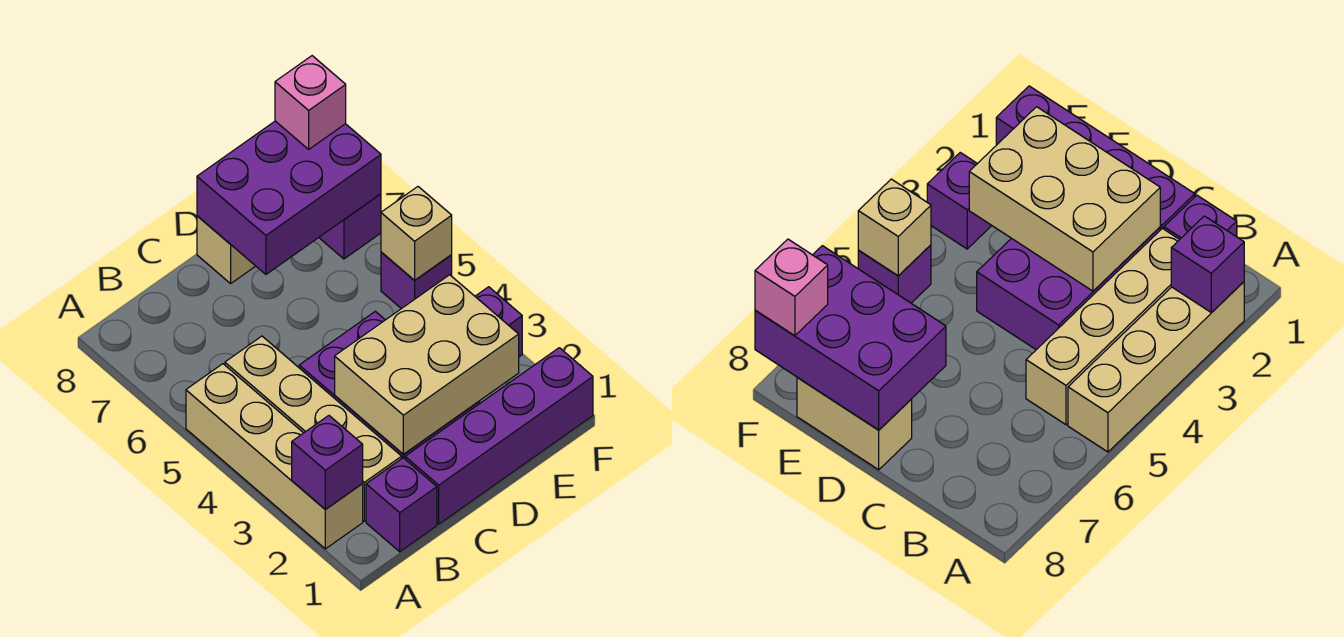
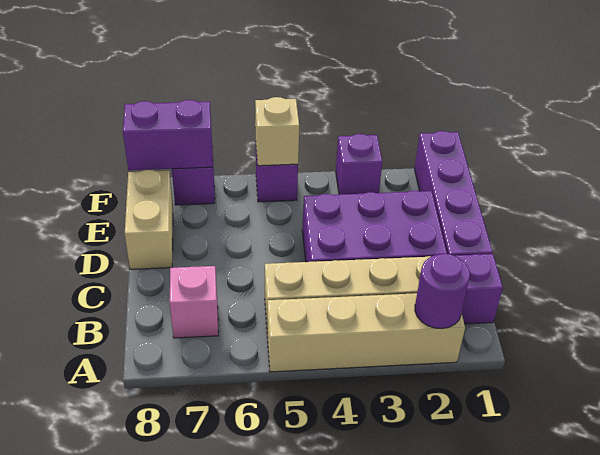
purple 1x1 brick [292,416,363,509] -> purple 1x1 round brick [415,254,470,329]
tan 2x3 brick [335,275,519,454] -> none
purple 2x3 brick [197,121,381,274] -> purple 1x2 brick [123,100,213,170]
pink 1x1 brick [275,56,346,149] -> pink 1x1 brick moved to [170,266,218,338]

